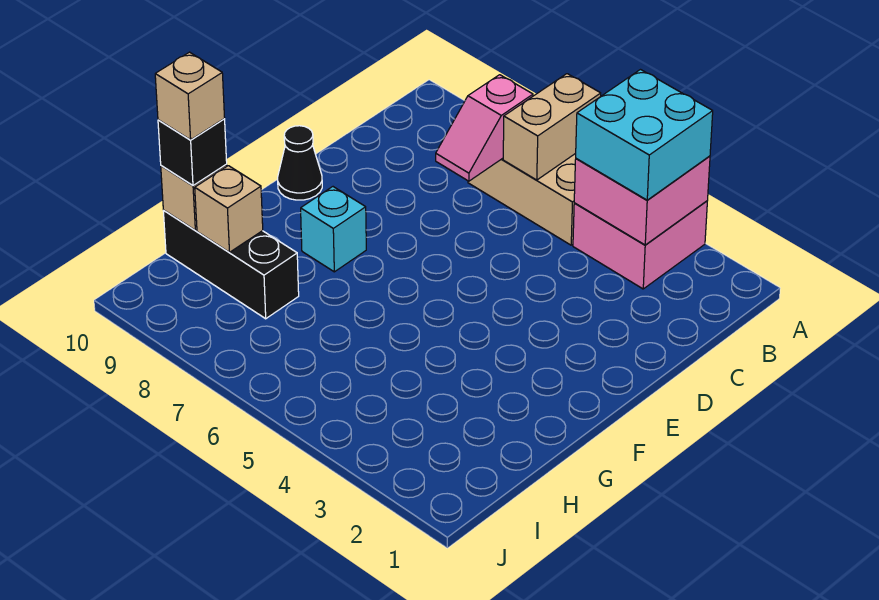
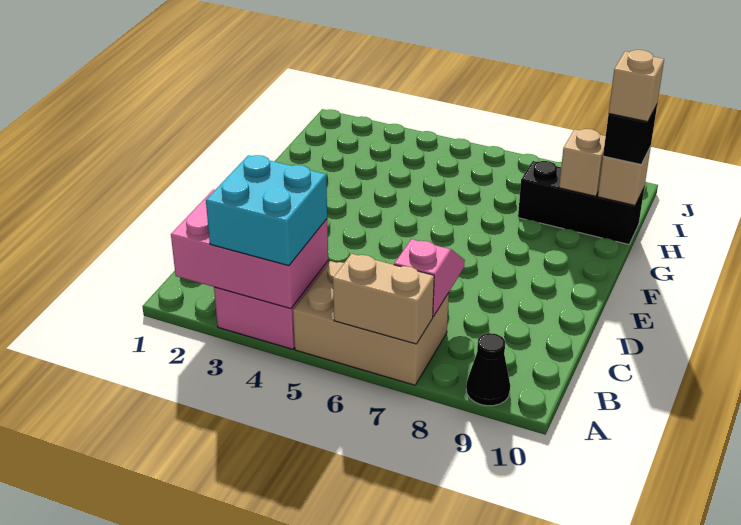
pink 2x2 brick [574,156,710,245] -> pink 2x3 brick [171,189,328,309]
tan 1x2 brick [503,74,601,180] -> tan 1x2 brick turned to [333,254,434,344]
black 1x1 cone [278,126,322,200] -> black 1x1 cone moved to [466,333,510,406]
cyan 1x1 brick [301,187,366,272] -> none

